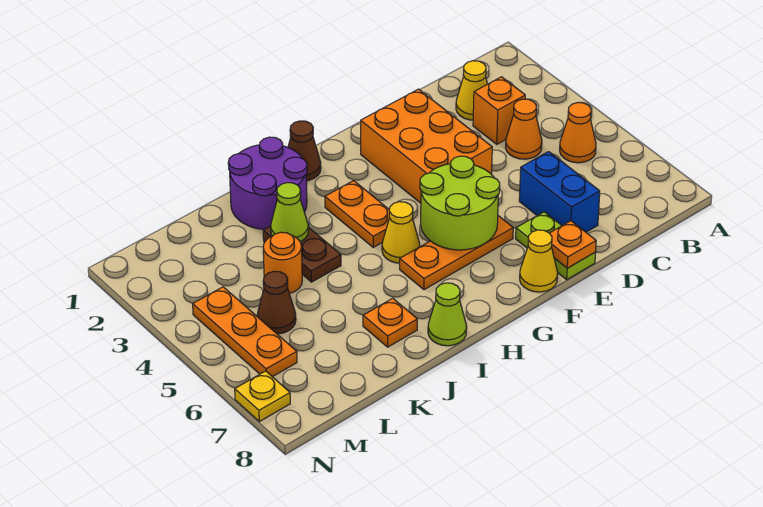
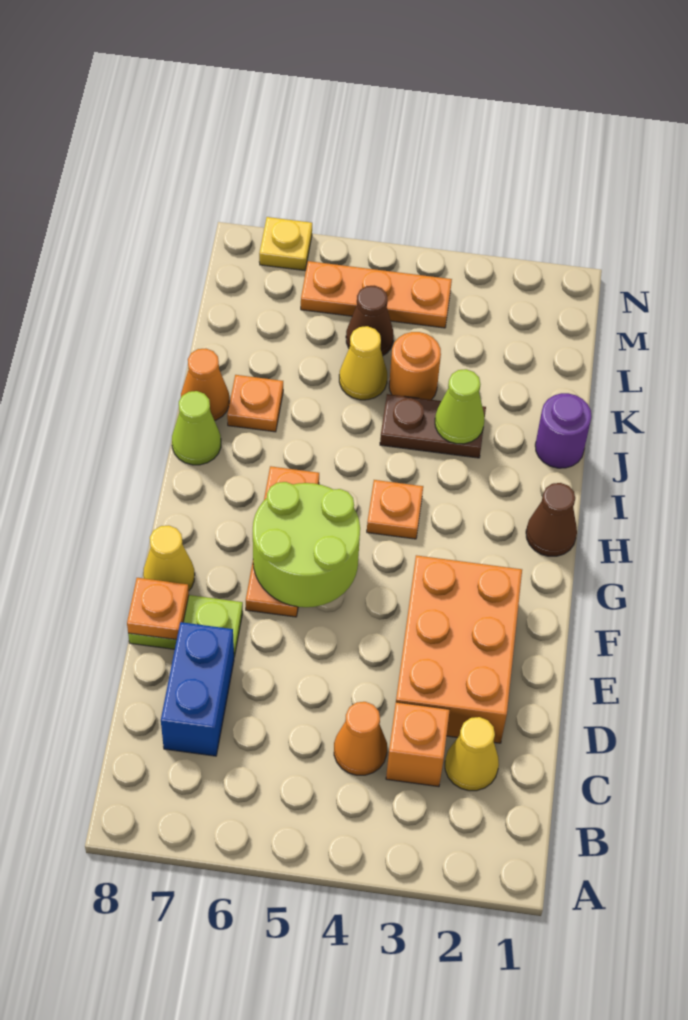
orange 1x1 cone [560,103,596,163] -> orange 1x1 cone moved to [181,348,229,421]
blue 1x2 brick [519,152,600,232] -> blue 1x2 brick turned to [161,622,234,756]
orange 2x3 brick [361,89,492,203] -> orange 2x3 brick turned to [396,555,522,743]
orange 1x2 plate [325,181,389,247] -> orange 1x1 plate [367,480,423,539]
yellow 1x1 cone [382,202,420,263] -> yellow 1x1 cone moved to [339,326,387,400]
purple 2x2 round brick [228,137,307,229] -> purple 1x1 round brick [535,393,592,468]

